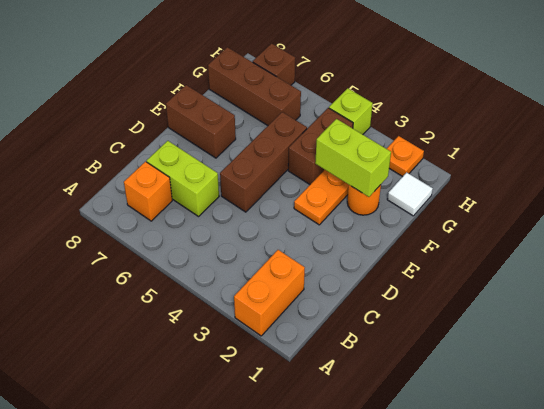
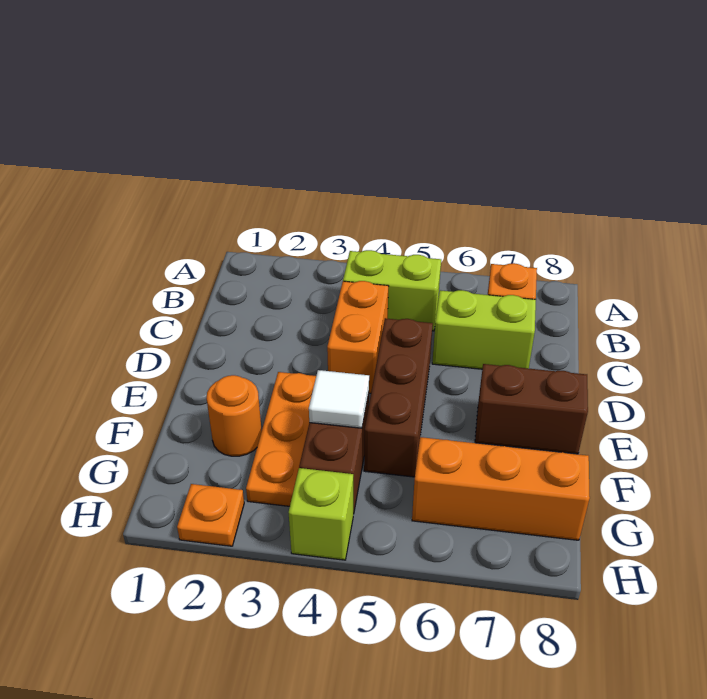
orange 1x2 brick [234,250,305,336] -> orange 1x2 brick moved to [327,281,388,393]
lime 1x2 brick [315,119,391,197] -> lime 1x2 brick moved to [343,250,441,331]
white 1x1 tile [387,172,433,216] -> white 1x1 tile moved to [309,370,369,428]
brown 1x3 brick [208,47,301,126] -> orange 1x3 brick [412,437,590,540]
brown 1x1 brick [253,43,295,85] -> none

